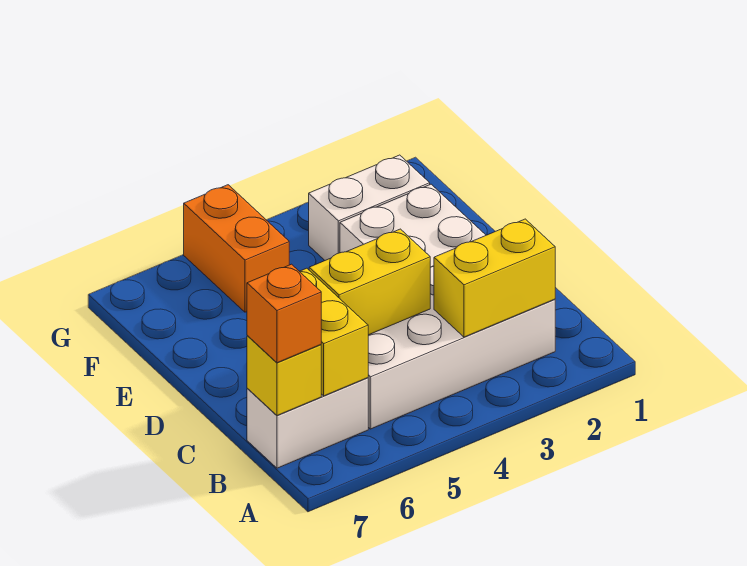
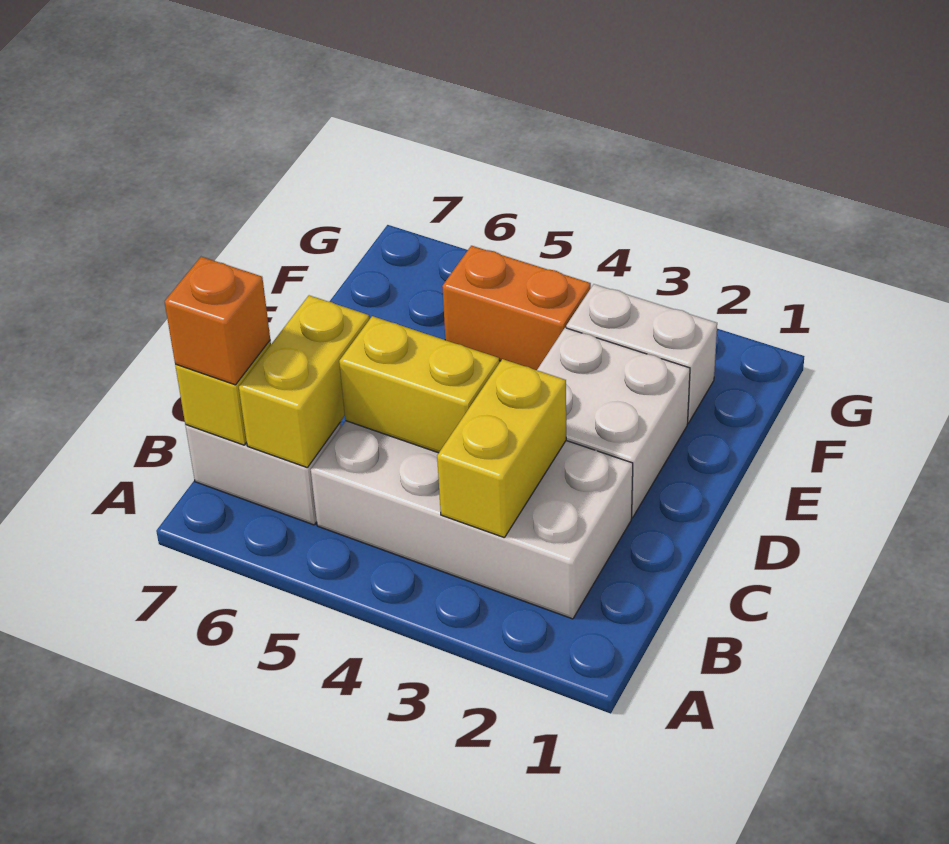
yellow 1x2 brick [434,219,555,337] -> yellow 1x2 brick turned to [437,359,566,538]
orange 1x2 brick [184,185,289,312] -> orange 1x2 brick turned to [442,246,591,370]

